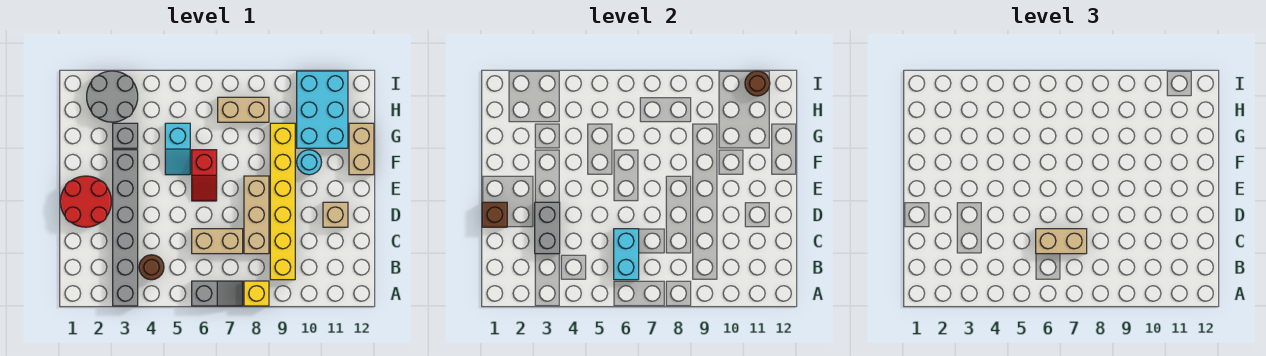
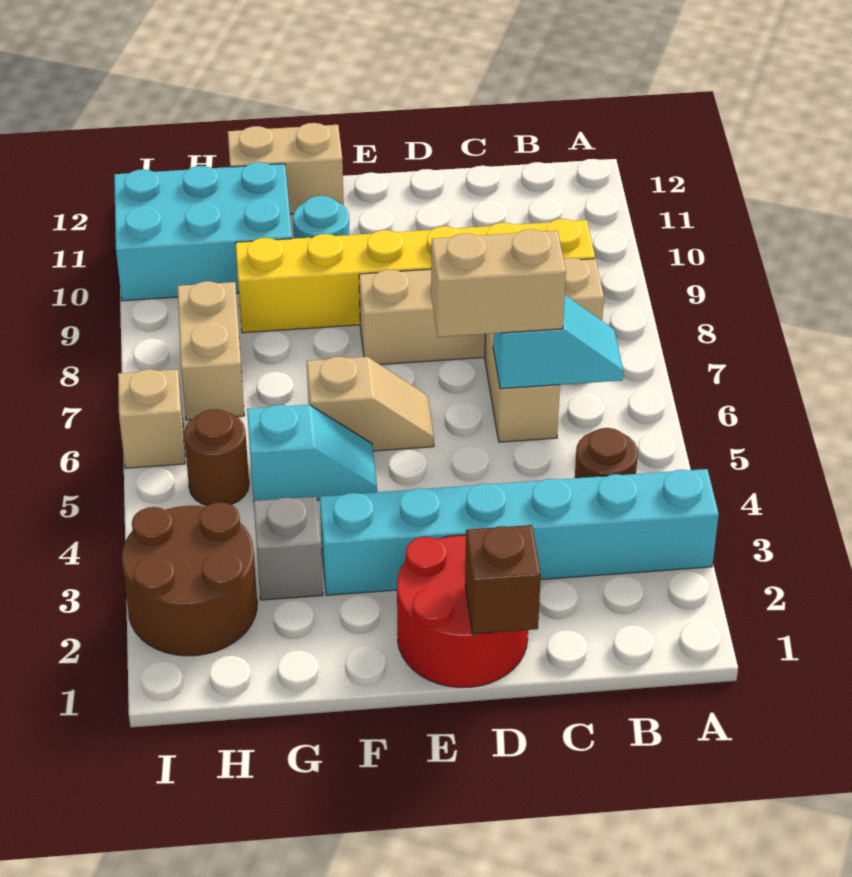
grey 1x6 brick [113,150,138,306] -> cyan 1x6 brick [320,469,719,595]
grey 1x2 slope [192,281,243,306] -> none
yellow 1x1 brick [244,281,269,306] -> none
cyan 1x2 brick [614,229,639,280] -> cyan 1x2 slope [493,295,623,389]
grey 1x2 brick [535,202,560,254] -> none
tan 1x2 brick [1036,229,1087,254] -> tan 1x2 brick turned to [431,229,566,337]
tan 1x3 brick [244,176,269,254] -> tan 1x4 brick [359,258,604,364]
tan 1x1 brick [323,202,348,227] -> tan 1x1 brick moved to [118,369,185,468]
red 1x2 slope [192,150,217,201] -> tan 1x2 slope [307,357,434,451]
grey 2x2 round brick [87,71,138,122] -> brown 2x2 round brick [122,502,257,656]
brown 1x1 round brick [745,71,770,96] -> brown 1x1 round brick moved to [184,409,249,506]

